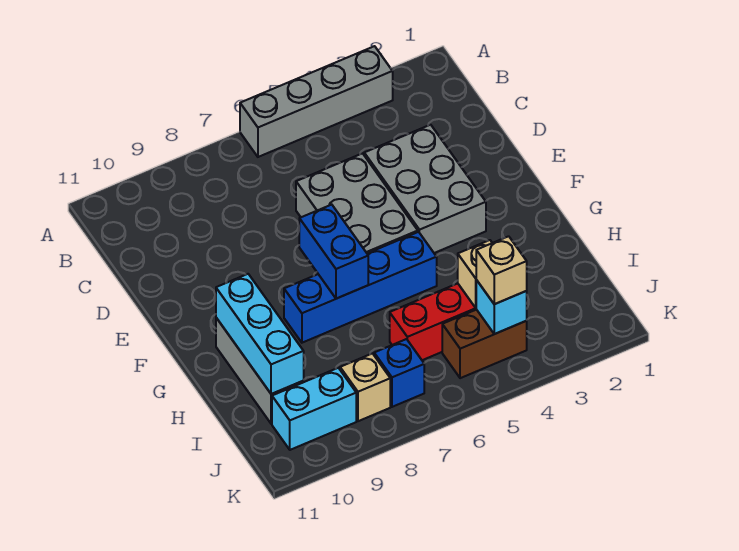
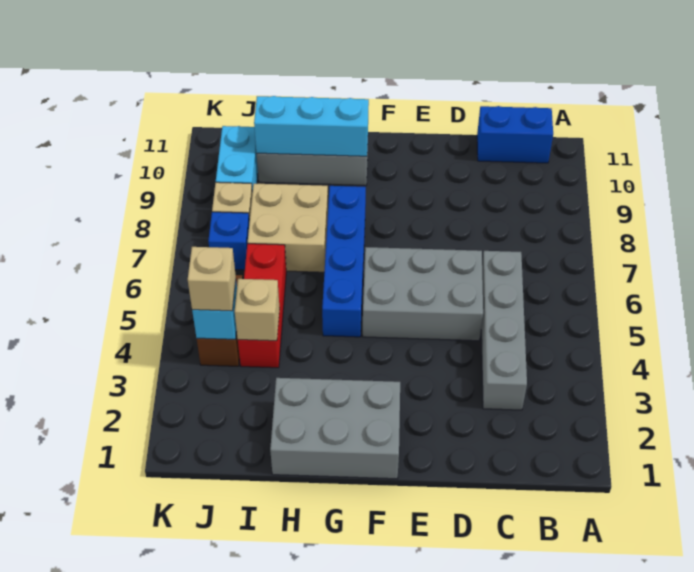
grey 1x4 brick [240,46,393,157] -> grey 1x4 brick moved to [481,251,527,410]
grey 2x3 brick [364,125,486,253] -> grey 2x3 brick moved to [270,378,400,479]
blue 1x2 brick [299,205,368,299] -> blue 1x2 brick moved to [477,106,553,163]
none -> tan 2x2 brick [248,184,328,272]

